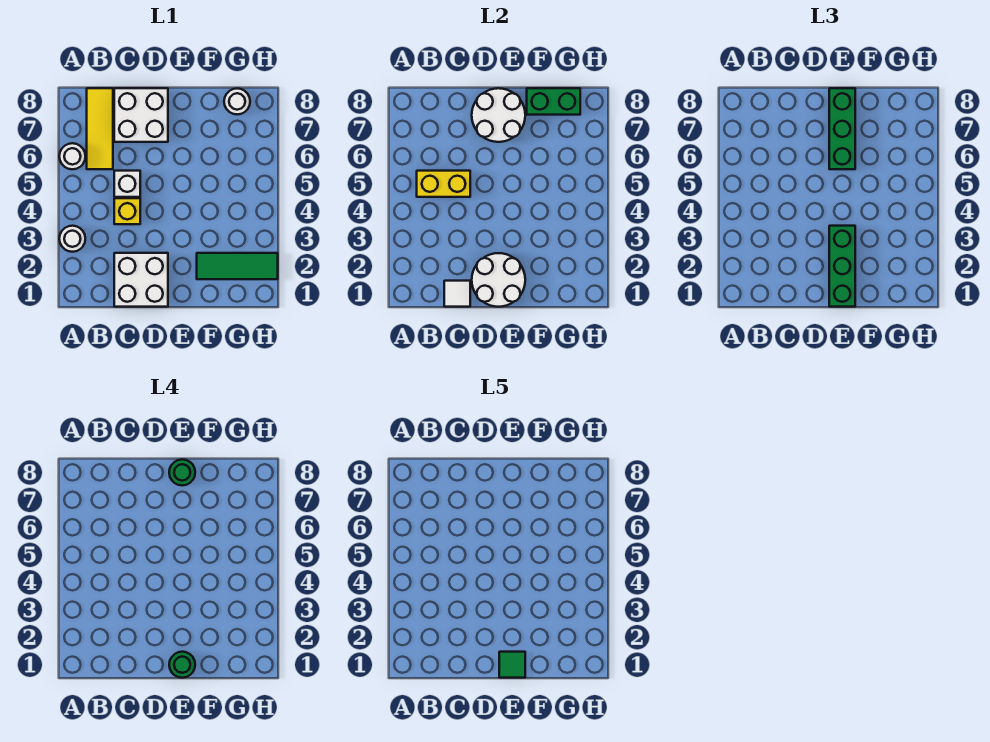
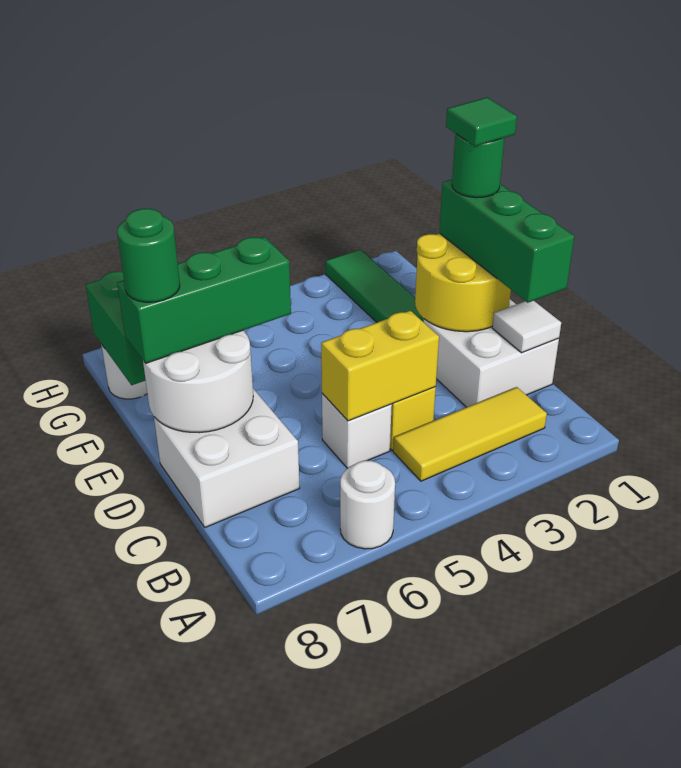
white 1x1 round brick [59,226,85,252] -> none
yellow 1x2 brick [417,171,470,197] -> yellow 1x2 brick turned to [321,311,439,421]
yellow 1x3 tile [87,88,113,169] -> yellow 1x3 tile moved to [393,387,547,481]
white 2x2 round brick [472,253,525,307] -> yellow 2x2 round brick [415,233,511,332]
green 1x3 brick [829,226,855,307] -> green 1x3 brick turned to [439,179,574,303]

